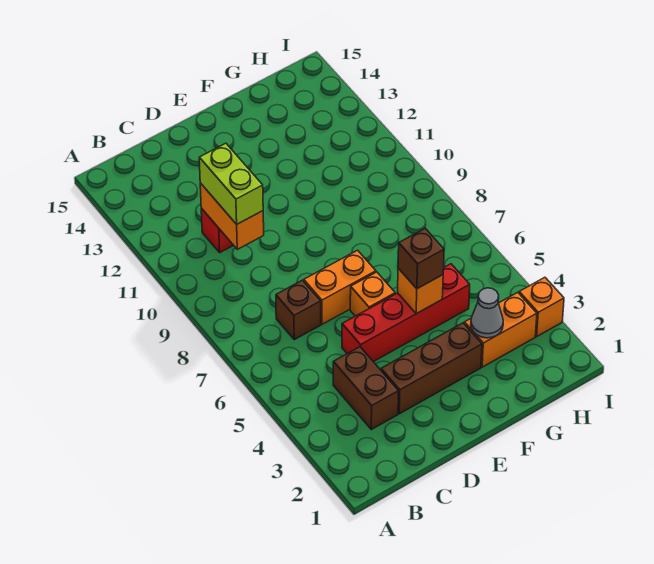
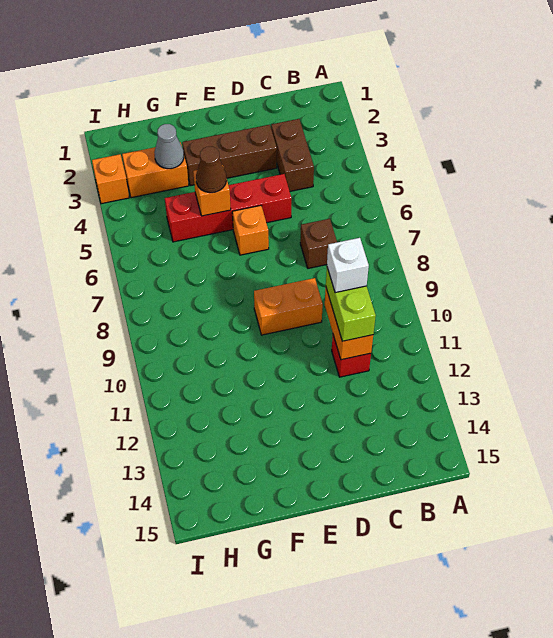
none -> white 1x1 brick [327,238,369,293]
orange 1x2 brick [304,250,376,324] -> orange 1x2 brick moved to [254,278,323,335]
brown 1x1 brick [398,229,444,289] -> brown 1x1 cone [196,147,227,193]

